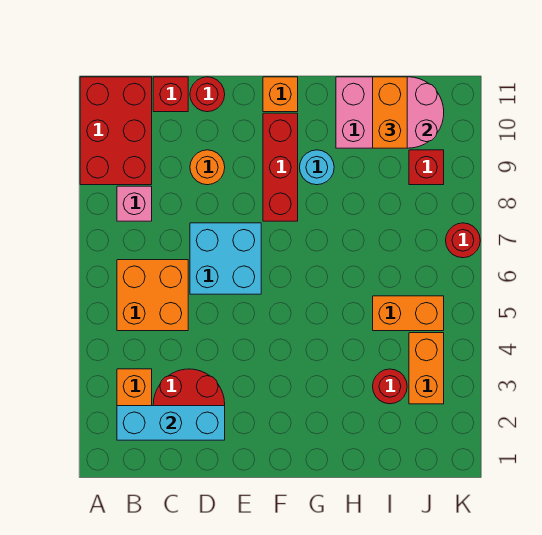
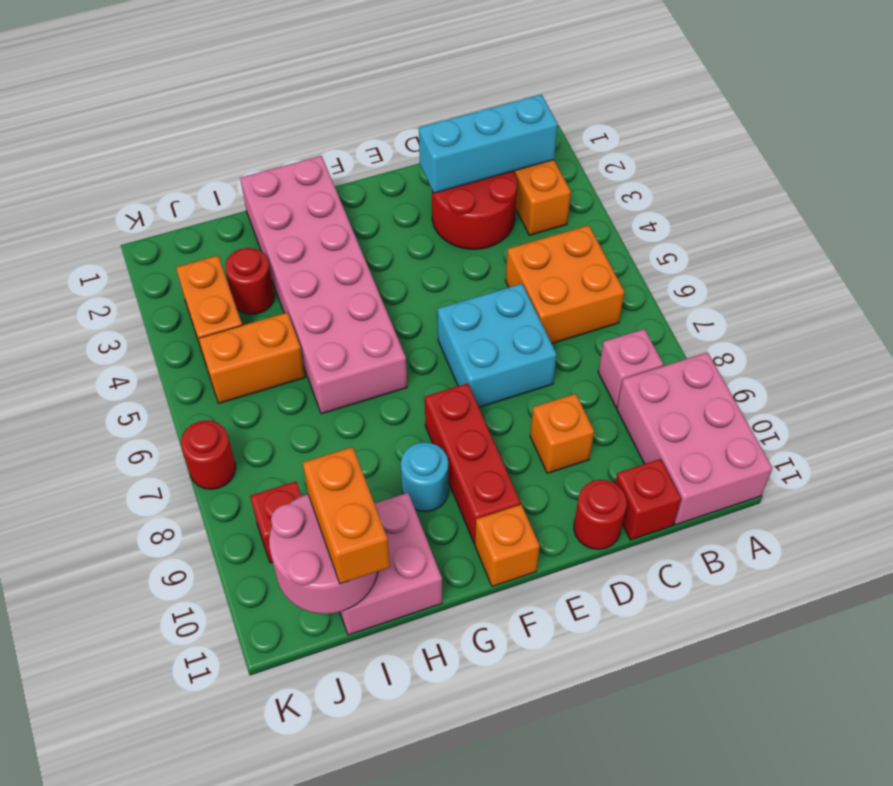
red 2x3 brick [80,77,152,185] -> pink 2x3 brick [617,353,773,525]
orange 1x1 round brick [190,150,225,185] -> orange 1x1 brick [530,394,594,473]
none -> pink 2x6 brick [240,156,407,414]

